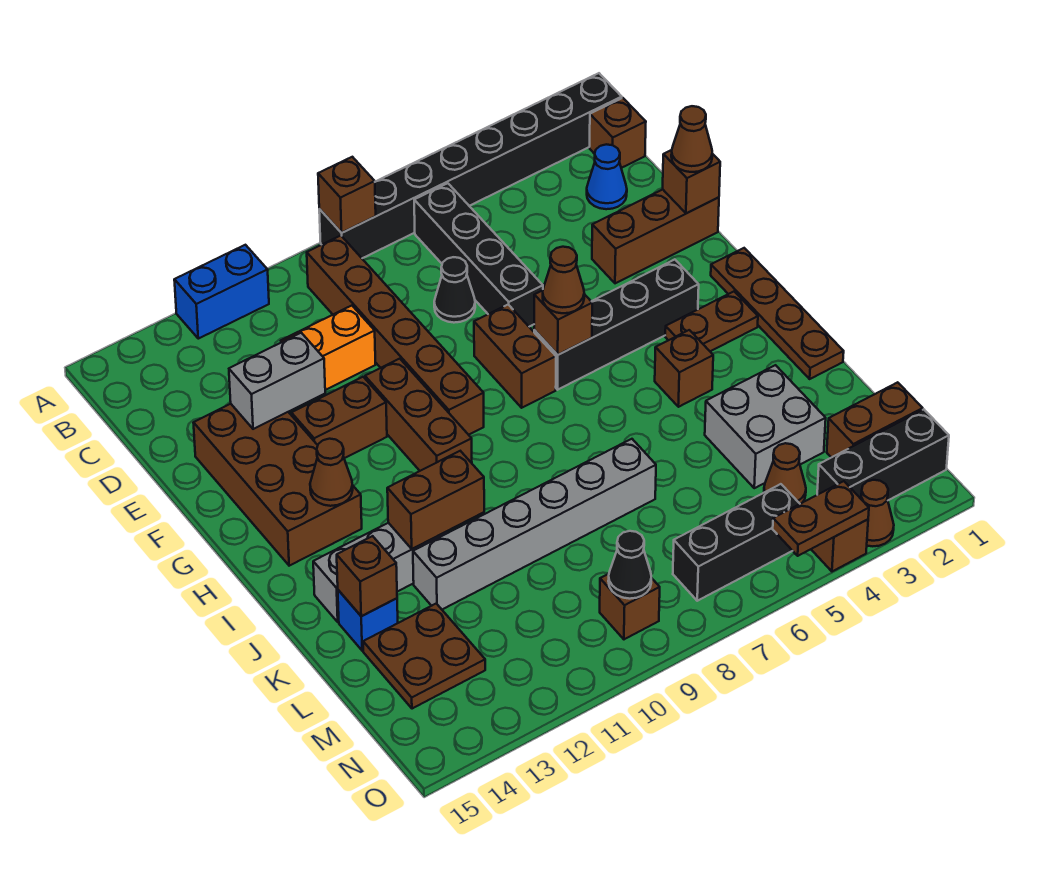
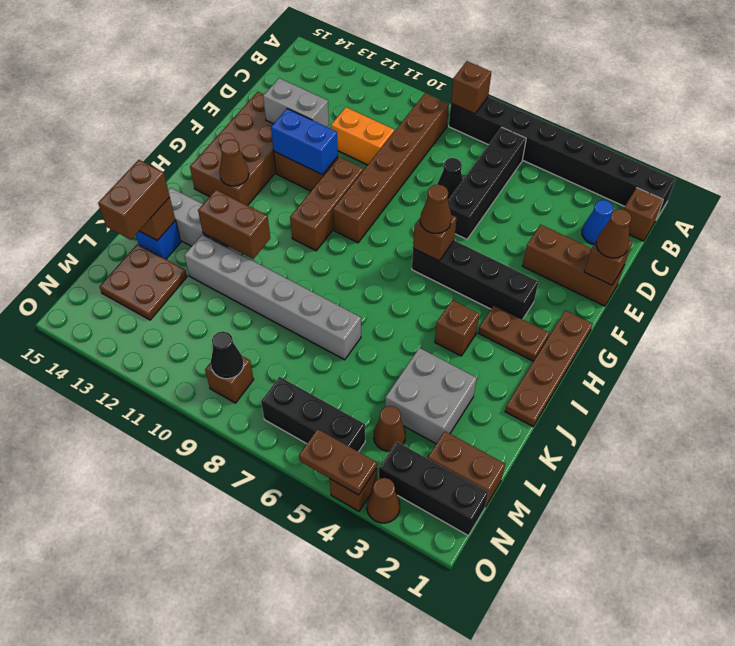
blue 1x2 brick [174,245,269,339] -> blue 1x2 brick moved to [271,109,338,175]
brown 1x2 brick [474,305,556,408] -> brown 1x2 brick moved to [98,160,170,240]

